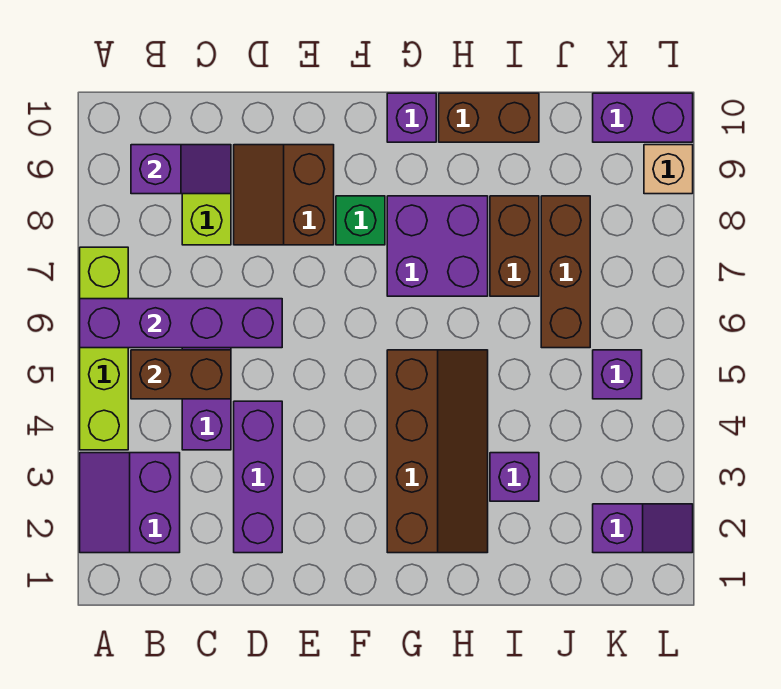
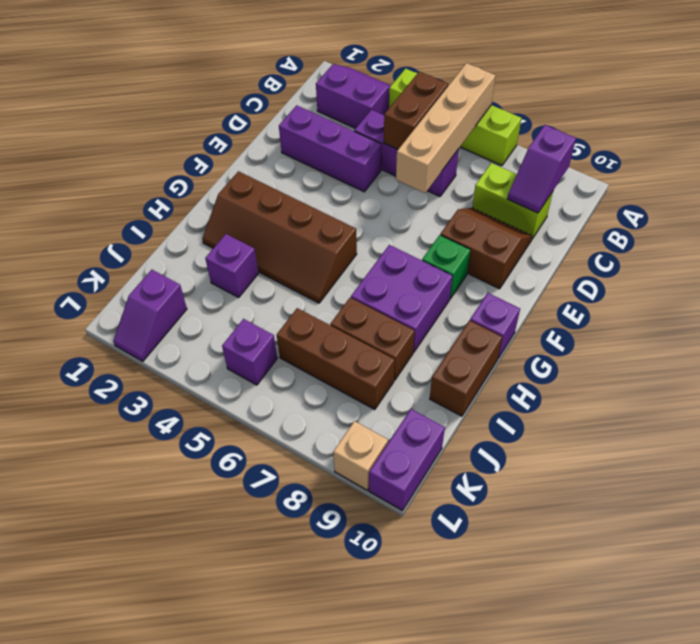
purple 1x4 brick [80,299,282,348] -> tan 1x4 brick [396,63,496,193]

